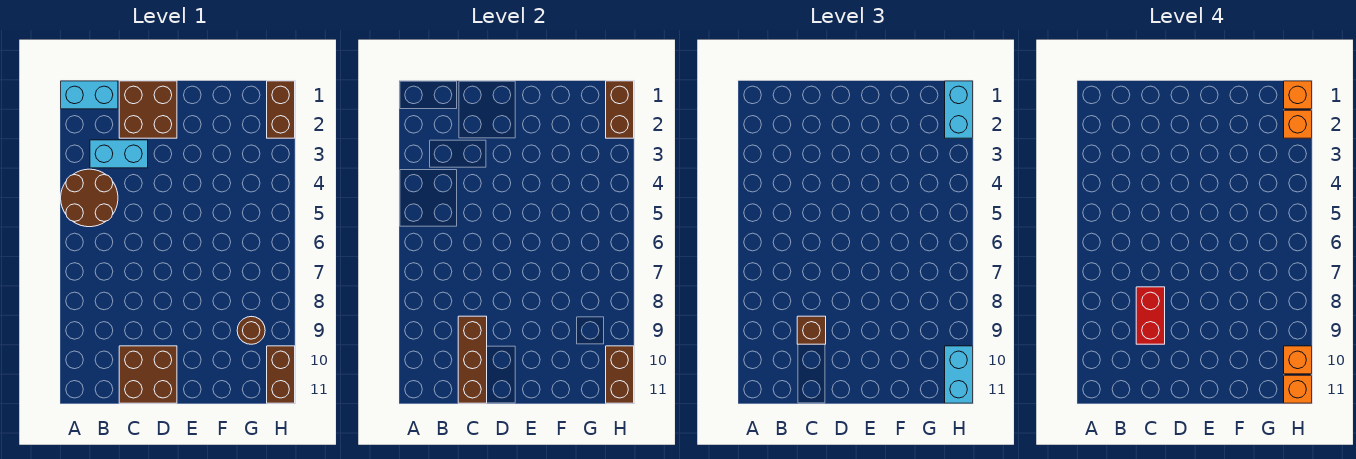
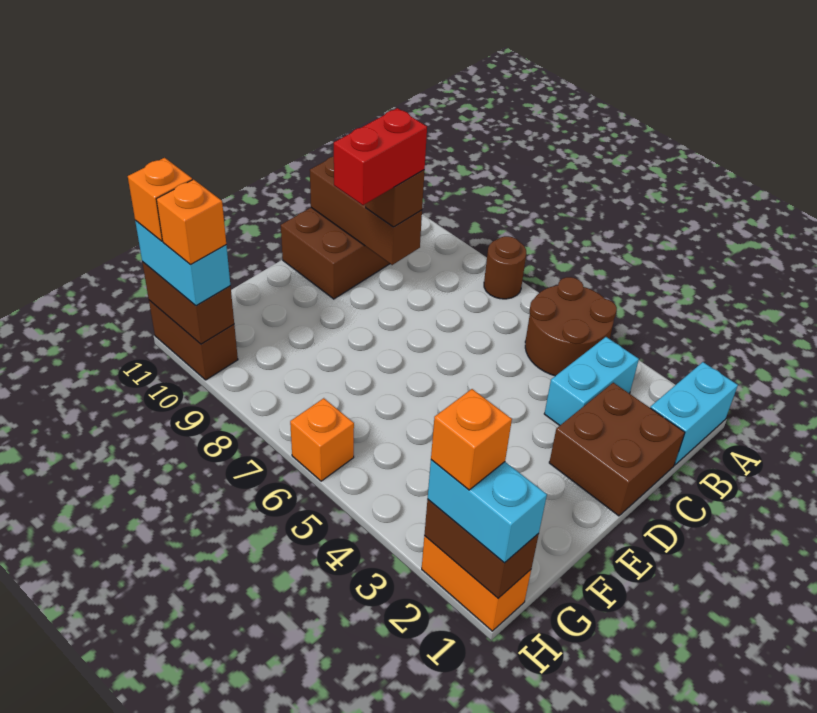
red 1x2 brick [1136,287,1165,344] -> red 1x2 brick turned to [334,108,427,205]
brown 1x1 round brick [237,317,265,344] -> brown 1x1 round brick moved to [484,236,526,299]
brown 1x2 brick [267,81,295,138] -> orange 1x2 brick [422,536,531,631]
orange 1x1 brick [1284,81,1312,109] -> orange 1x1 brick moved to [290,398,354,481]

